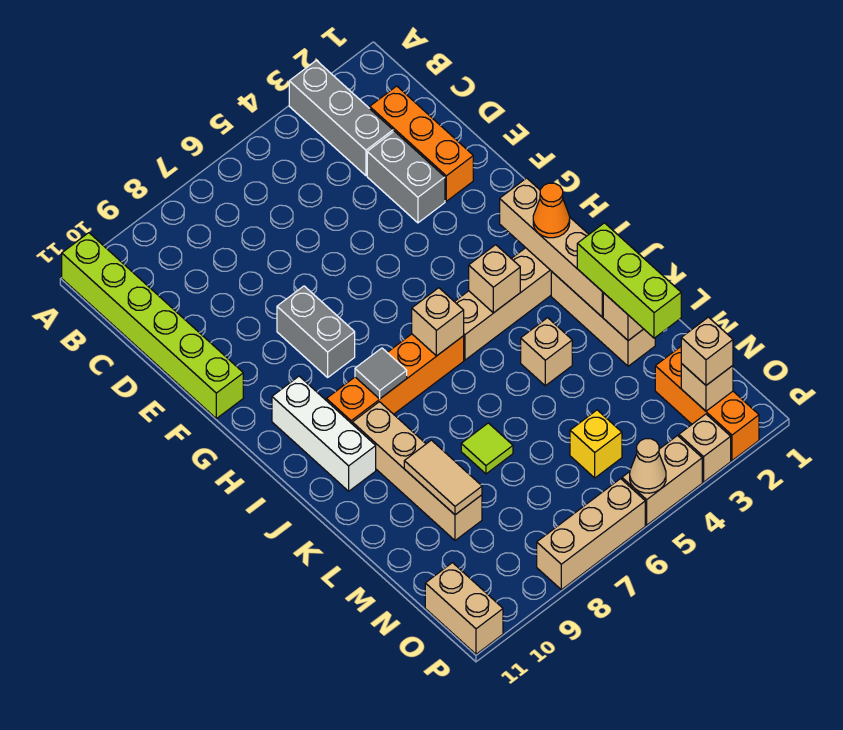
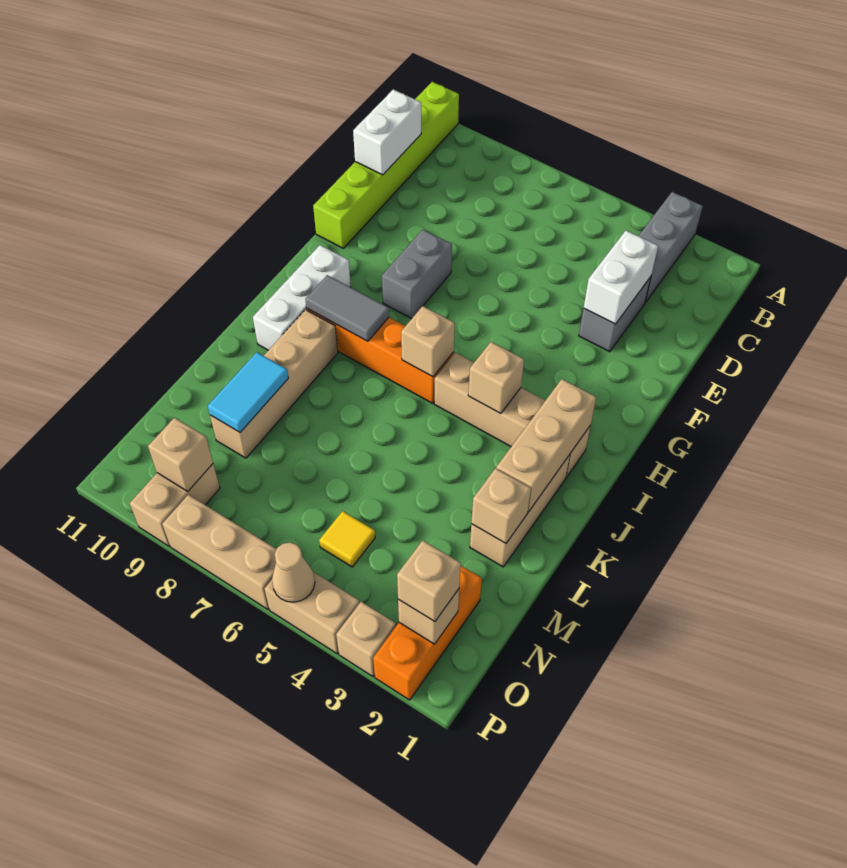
orange 1x3 brick [370,86,473,201] -> none
none -> white 1x2 brick [353,89,421,175]
none -> white 1x2 brick [584,231,658,324]
tan 1x4 brick [500,178,603,317] -> tan 1x3 brick [496,379,596,512]
orange 1x1 cone [533,183,570,238] -> none
grey 1x1 tile [355,348,407,399] -> grey 1x2 tile [306,275,389,341]
lime 1x3 brick [577,223,681,338] -> none
tan 1x1 brick [521,318,572,386] -> tan 1x1 brick moved to [148,418,213,491]
lime 1x1 tile [461,423,513,474] -> none
tan 1x2 tile [404,440,482,515] -> cyan 1x2 tile [208,352,288,432]
yellow 1x1 brick [570,410,622,478] -> yellow 1x1 tile [319,511,375,567]
tan 1x2 brick [425,563,503,654] -> tan 1x2 brick moved to [130,464,220,546]

